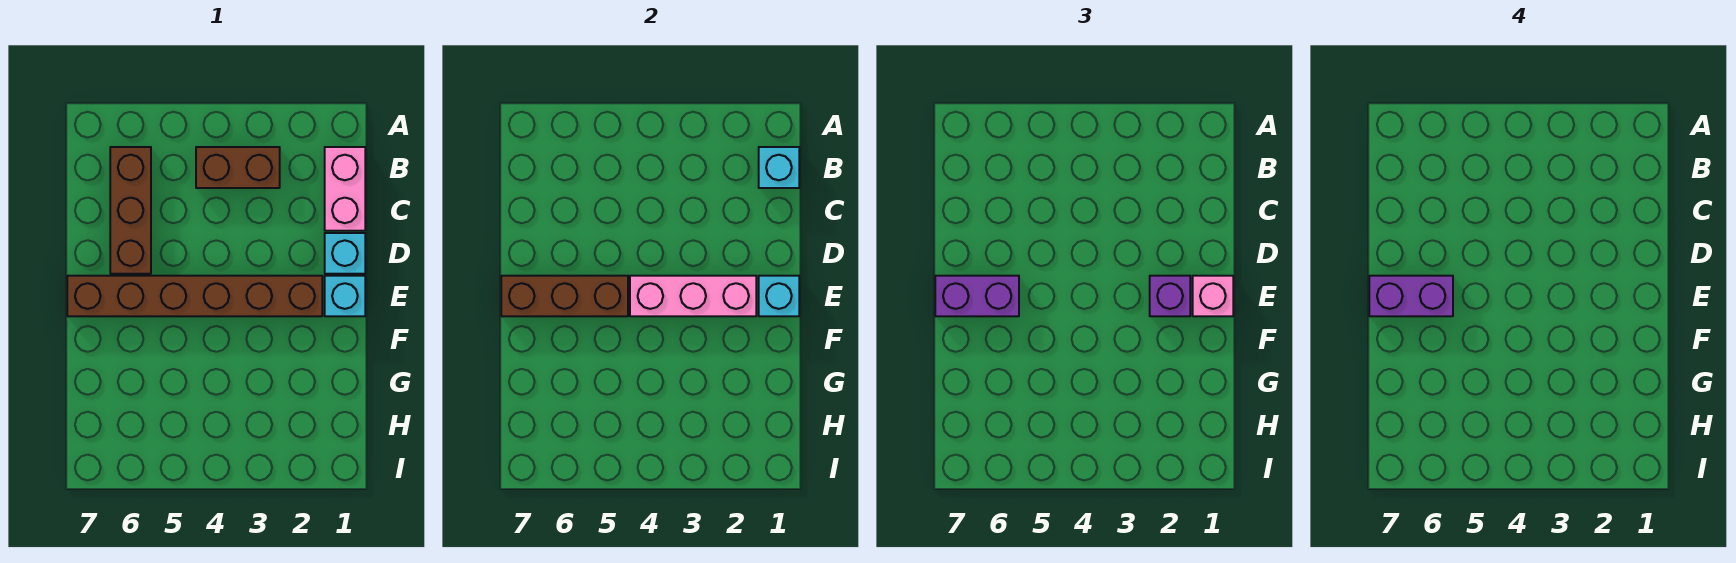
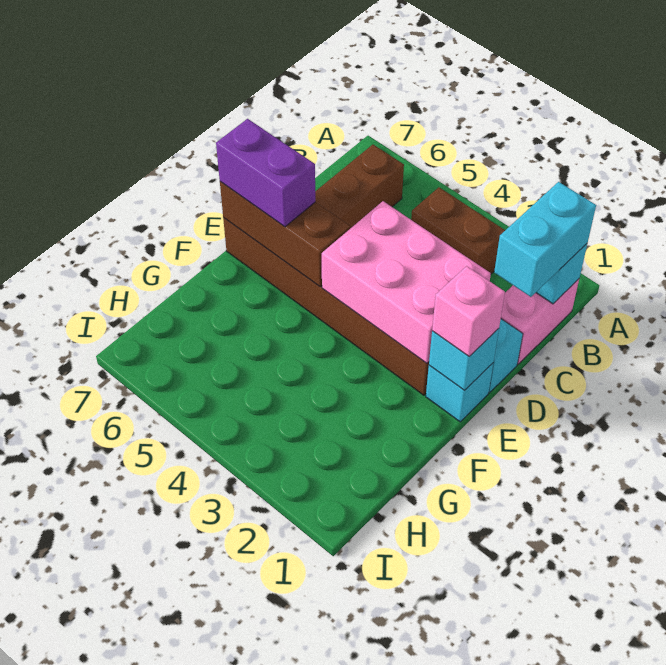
none -> cyan 1x2 brick [494,182,596,297]
pink 1x3 brick [630,276,756,316] -> pink 2x3 brick [322,201,491,363]
purple 1x1 brick [1150,276,1190,316] -> none
purple 1x2 brick [1369,276,1453,316] -> none

